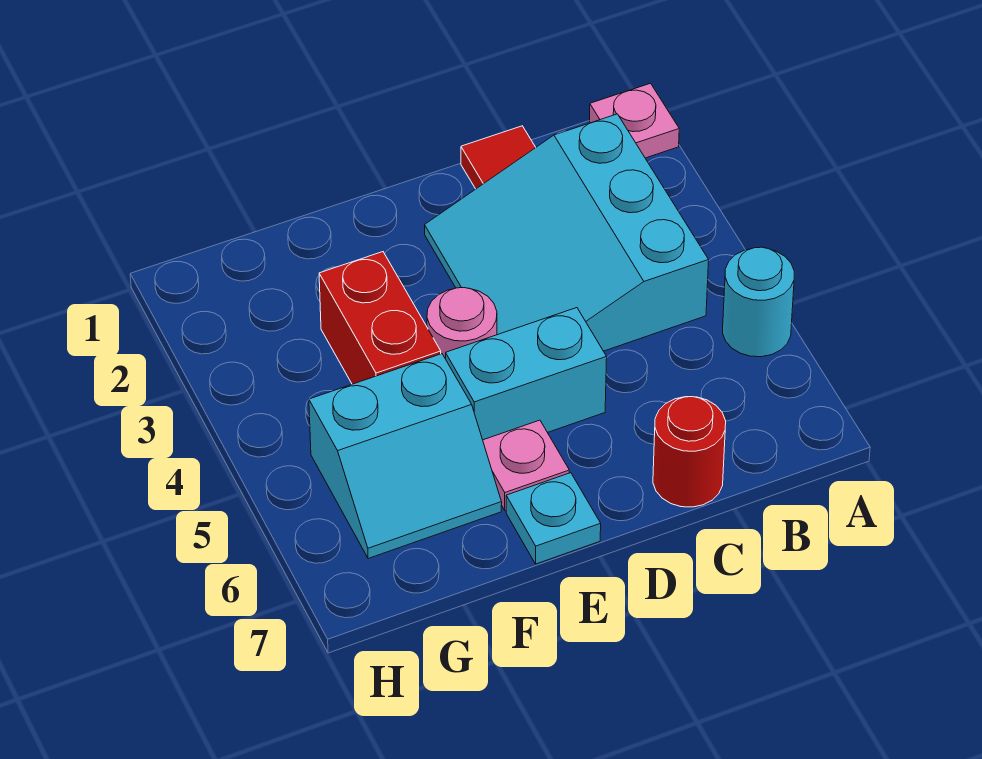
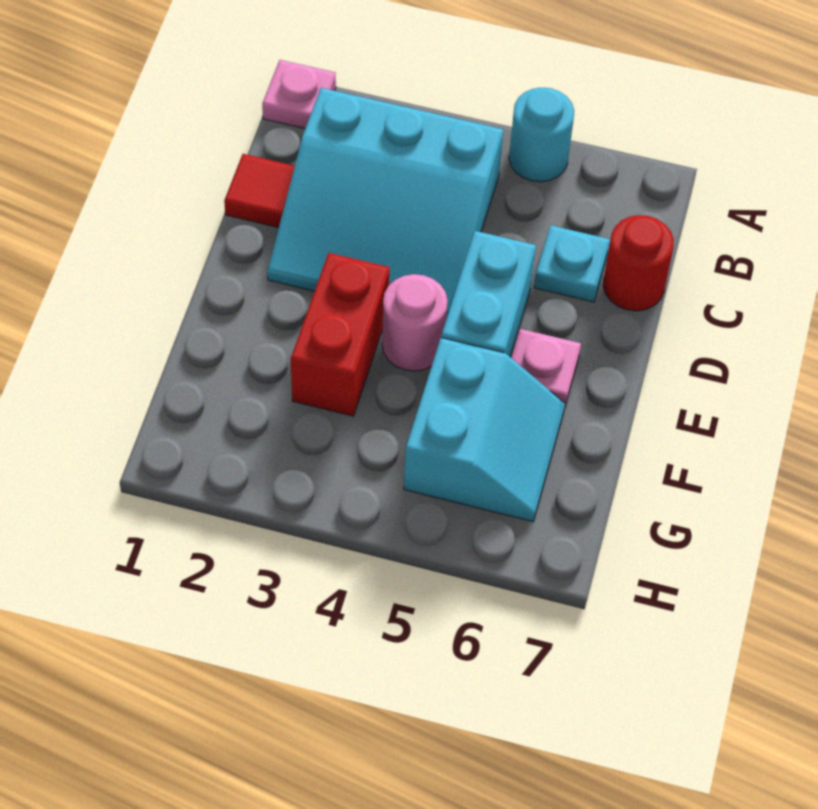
cyan 1x1 plate [506,473,601,564] -> cyan 1x1 plate moved to [534,225,610,302]
red 1x2 brick [319,252,441,384] -> red 1x2 brick turned to [291,253,390,416]

